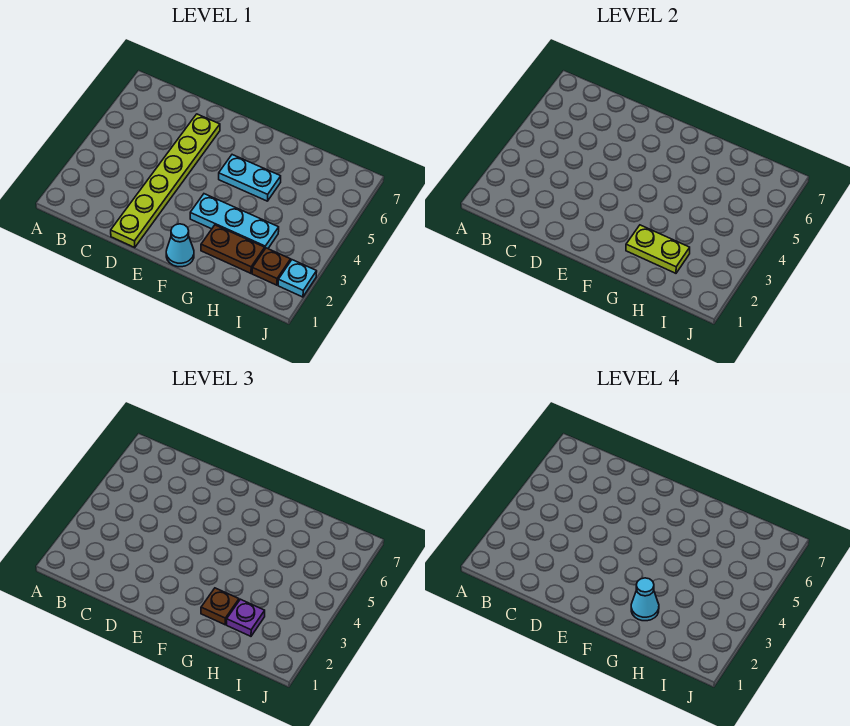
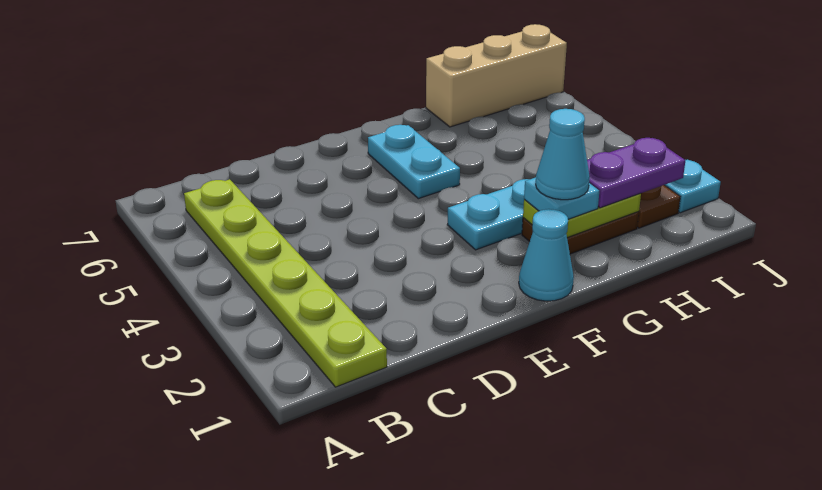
lime 1x6 plate [111,114,220,247] -> lime 1x6 plate moved to [184,179,387,387]
cyan 1x2 plate [219,155,281,201] -> cyan 1x2 plate turned to [368,125,460,199]
brown 1x1 plate [201,588,239,625] -> cyan 1x1 plate [524,177,599,219]
purple 1x1 plate [227,599,265,636] -> purple 1x2 plate [587,138,685,208]
none -> tan 1x3 brick [426,24,567,127]

